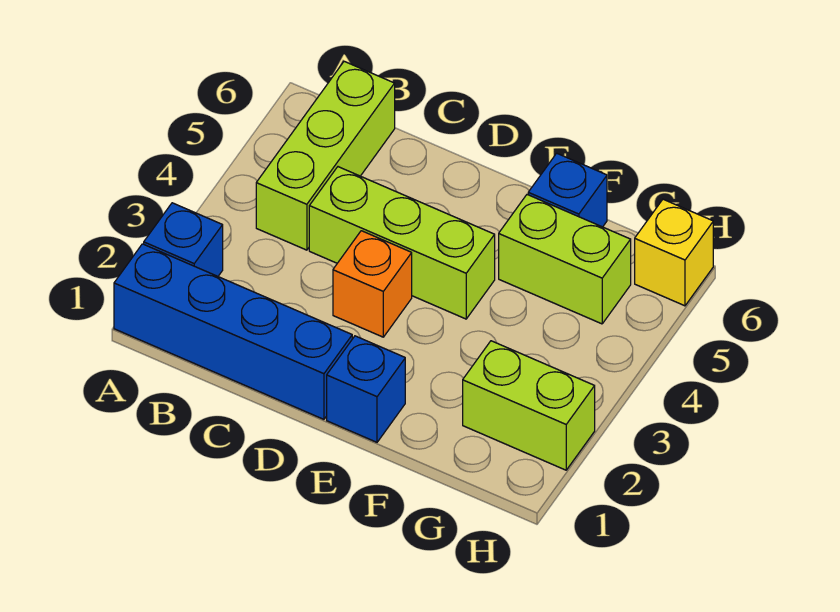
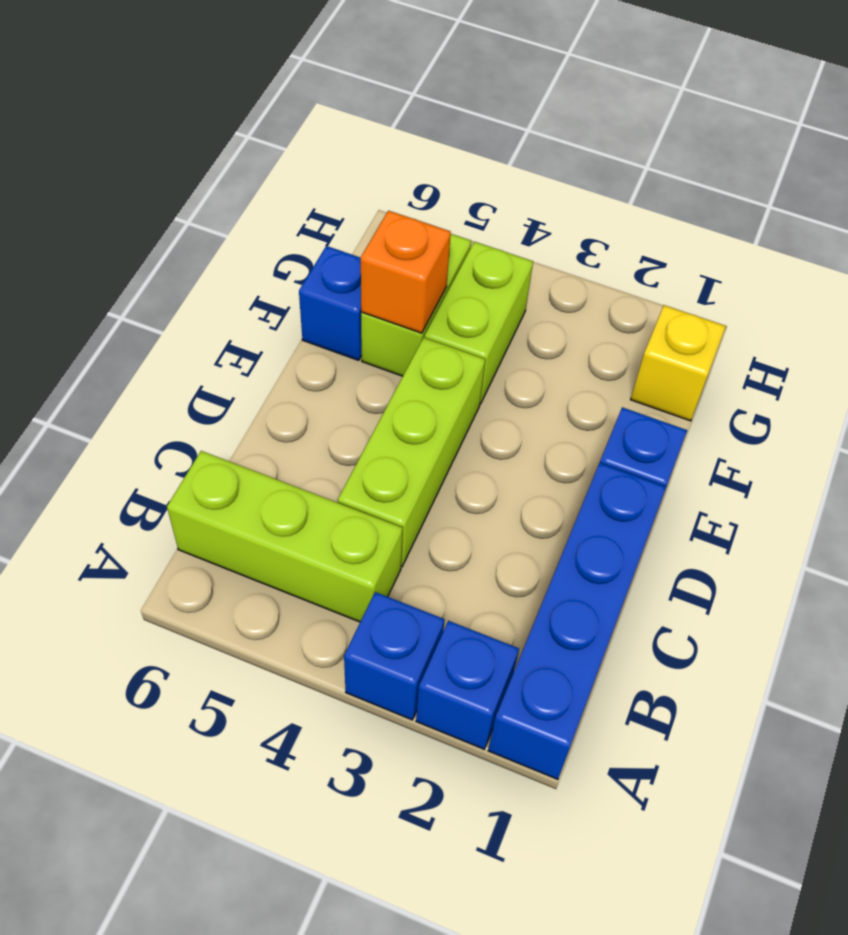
none -> blue 1x1 brick [344,592,445,720]
orange 1x1 brick [333,231,412,337] -> orange 1x1 brick moved to [361,211,451,333]
lime 1x2 brick [463,341,595,470] -> lime 1x2 brick moved to [425,242,533,404]
yellow 1x1 brick [635,199,713,306] -> yellow 1x1 brick moved to [631,305,726,421]

